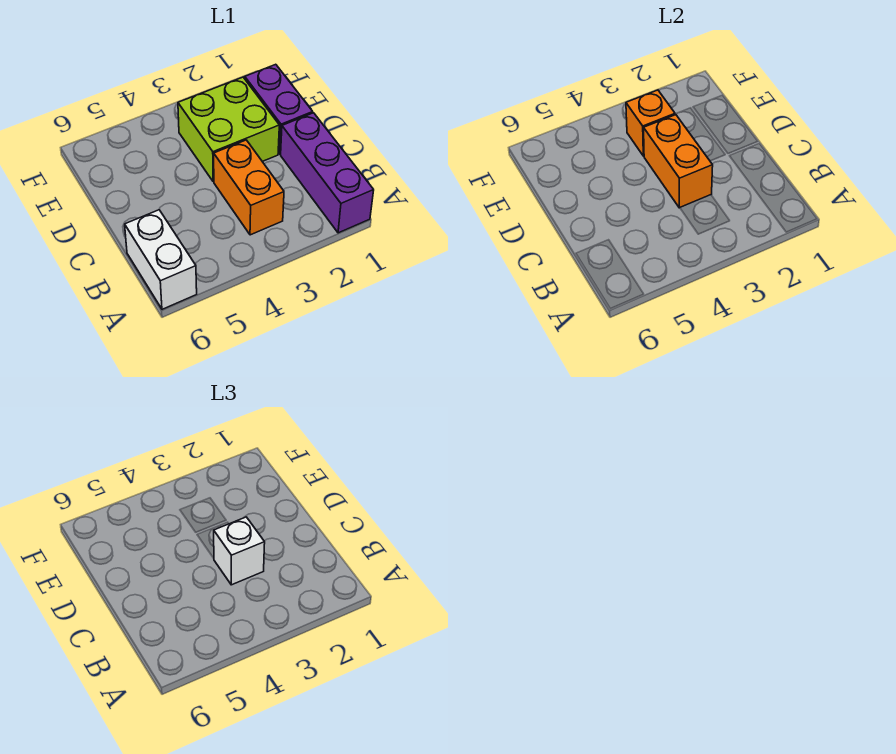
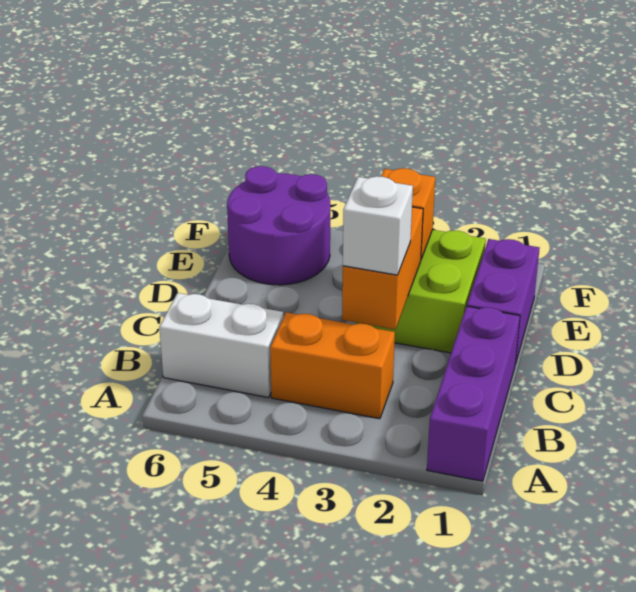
white 1x2 brick [125,210,197,309] -> white 1x2 brick turned to [159,293,283,398]
orange 1x2 brick [214,140,284,235] -> orange 1x2 brick turned to [270,312,395,419]
none -> purple 2x2 round brick [227,166,330,285]

